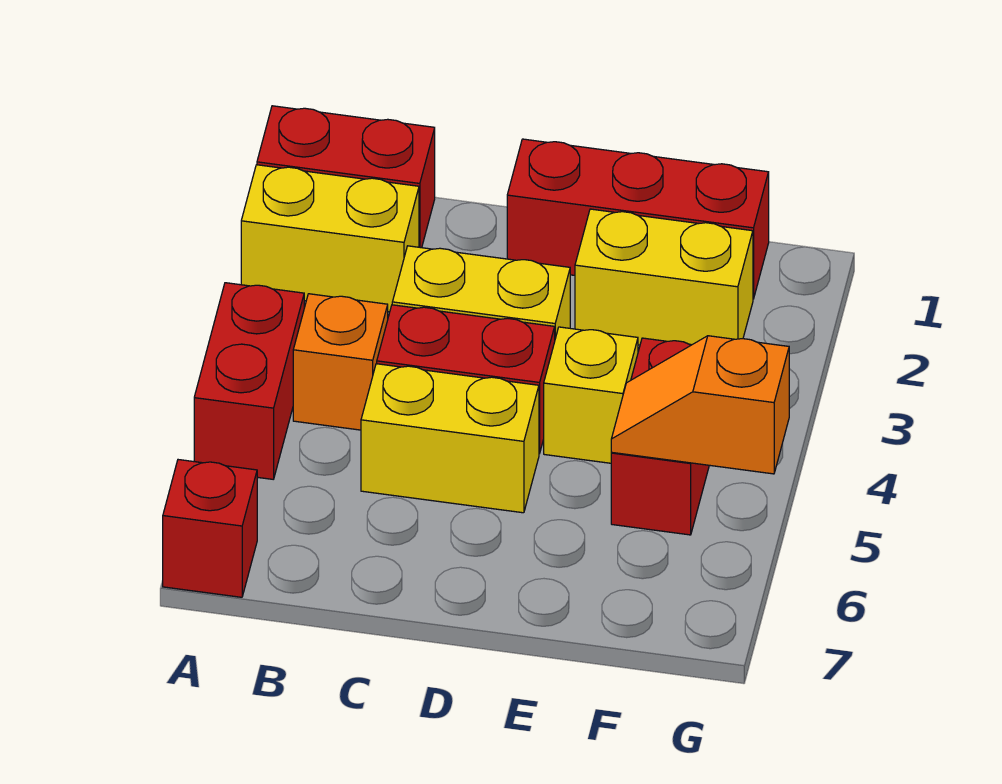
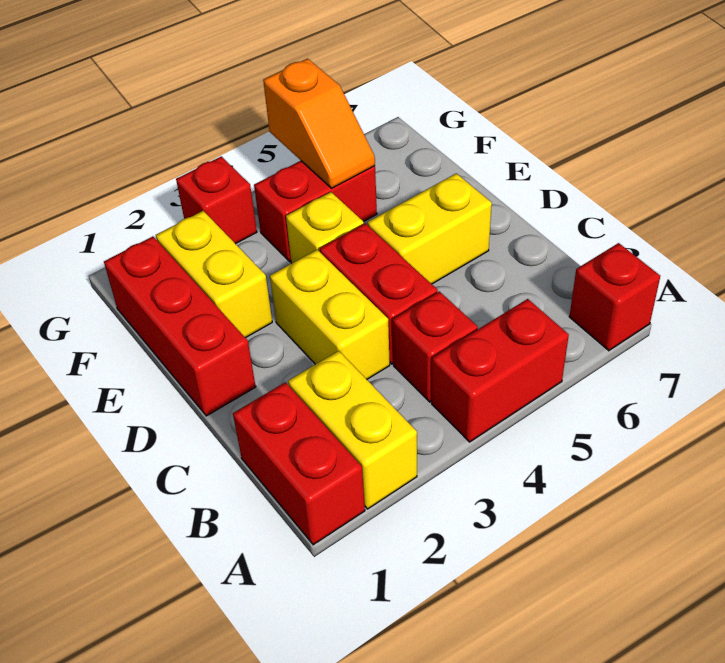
orange 1x1 brick [293,294,388,430] -> red 1x1 brick [393,291,478,402]
yellow 1x2 brick [361,364,539,513] -> yellow 1x2 brick turned to [367,173,492,284]
none -> red 1x1 brick [176,156,257,244]

